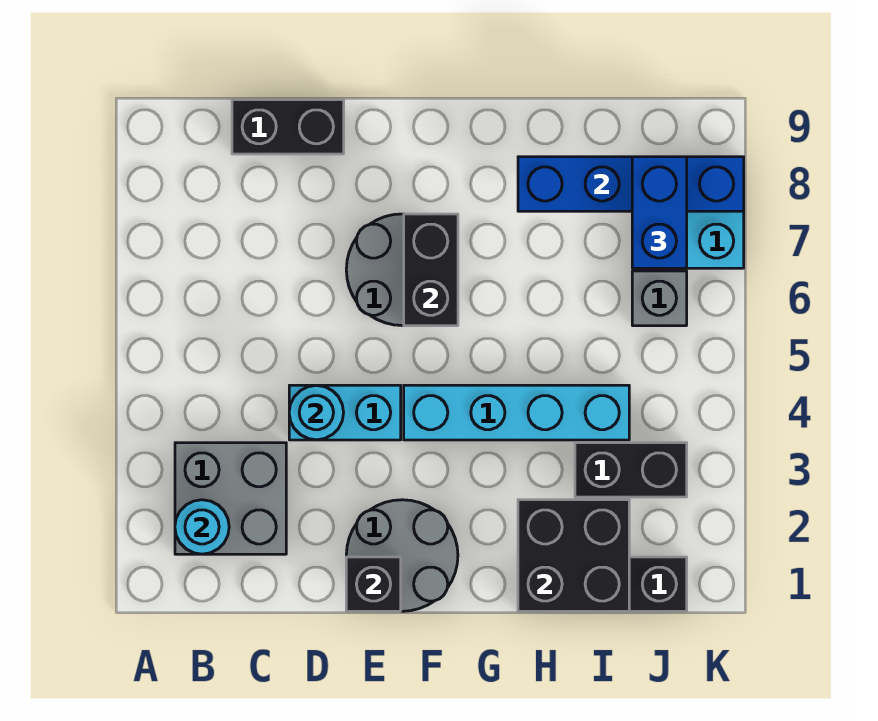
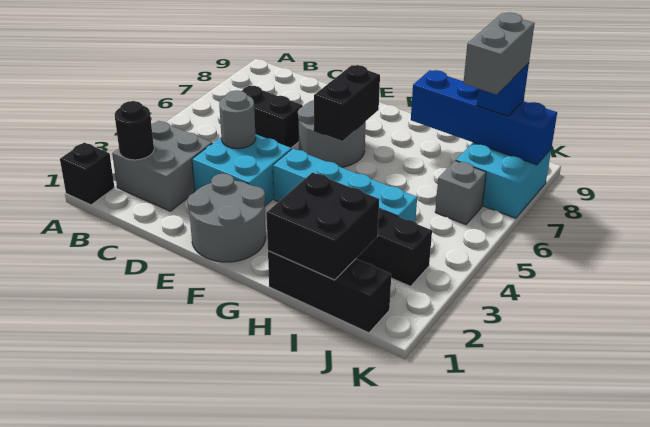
cyan 1x1 round brick [175,500,229,554] -> black 1x1 round brick [115,101,154,160]
black 1x2 brick [232,100,344,154] -> black 1x2 brick moved to [242,86,303,148]
cyan 1x2 brick [289,385,401,440] -> cyan 2x2 brick [192,134,292,206]
cyan 1x1 round brick [289,385,344,440] -> grey 1x1 round brick [219,90,256,149]
black 1x1 brick [346,557,401,611] -> black 1x1 brick moved to [60,143,115,205]
blue 1x2 brick [632,157,687,268] -> blue 1x1 brick [477,63,529,116]
none -> grey 1x2 brick [463,13,535,94]

